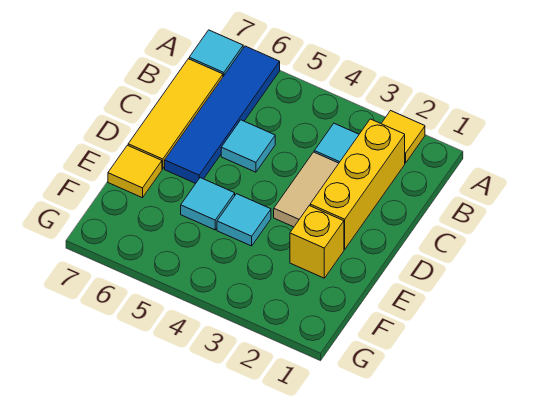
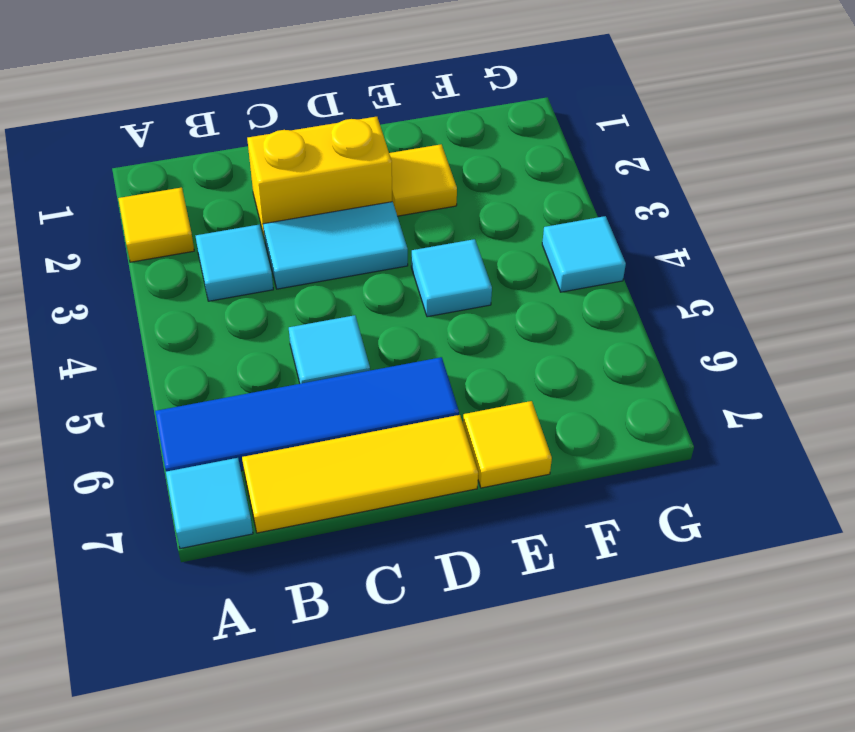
yellow 1x3 brick [310,119,405,249] -> yellow 1x2 brick [247,117,392,239]
tan 1x2 tile [274,152,339,227] -> cyan 1x2 tile [263,202,408,289]
yellow 1x1 brick [290,206,344,278] -> yellow 1x1 tile [389,144,457,216]
cyan 1x1 tile [181,178,235,230] -> cyan 1x1 tile moved to [542,216,626,292]

